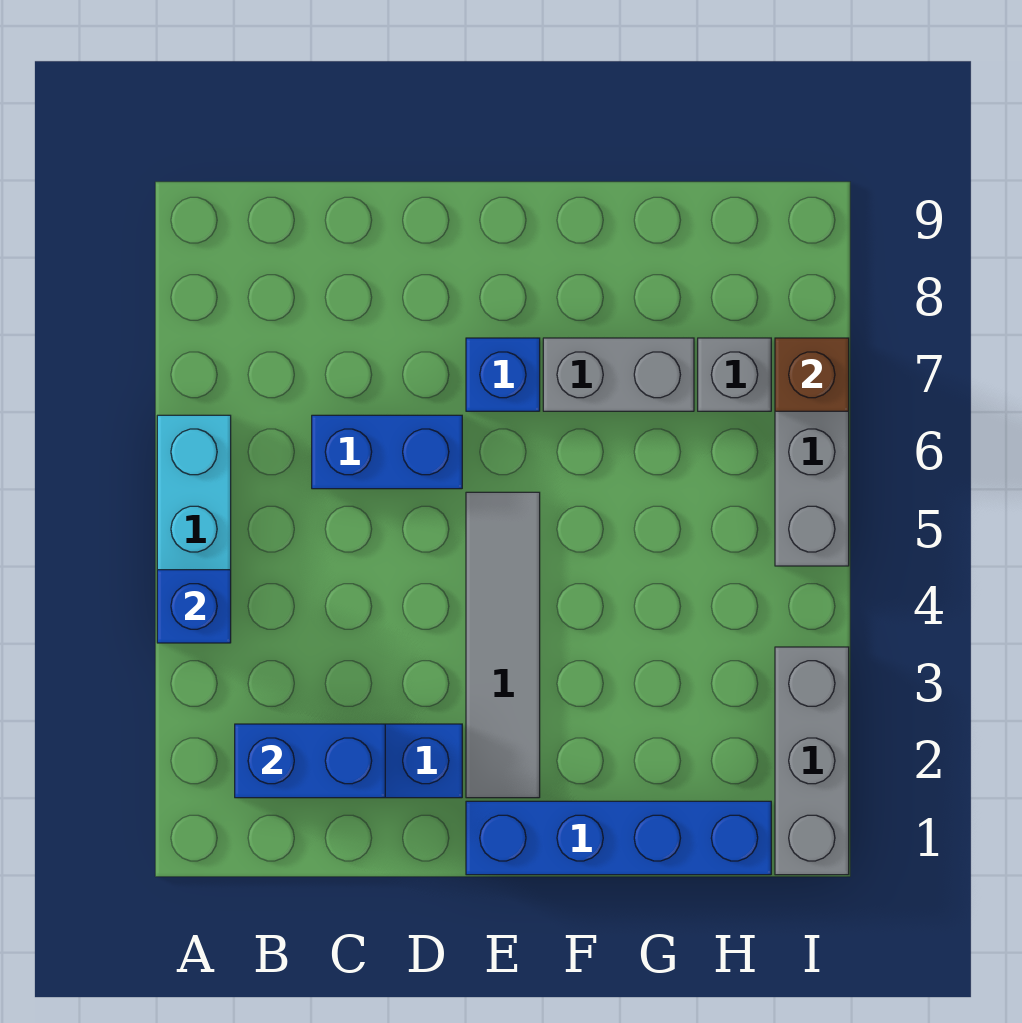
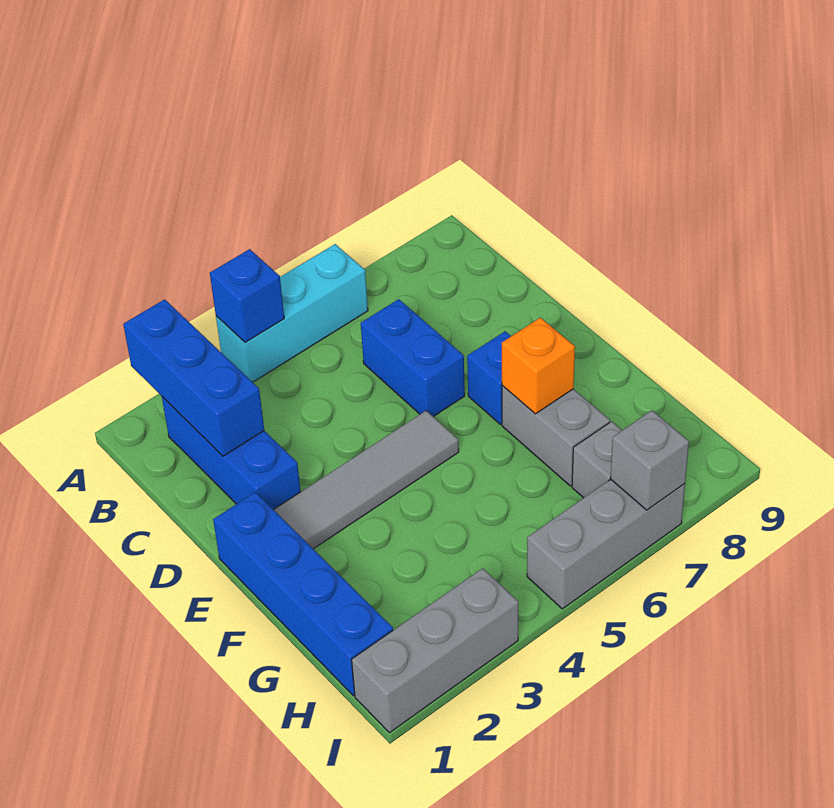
blue 1x2 brick [235,724,385,798] -> blue 1x3 brick [123,299,264,456]
none -> orange 1x1 brick [502,318,575,414]
brown 1x1 brick [775,338,849,411] -> grey 1x1 brick [611,410,689,510]

